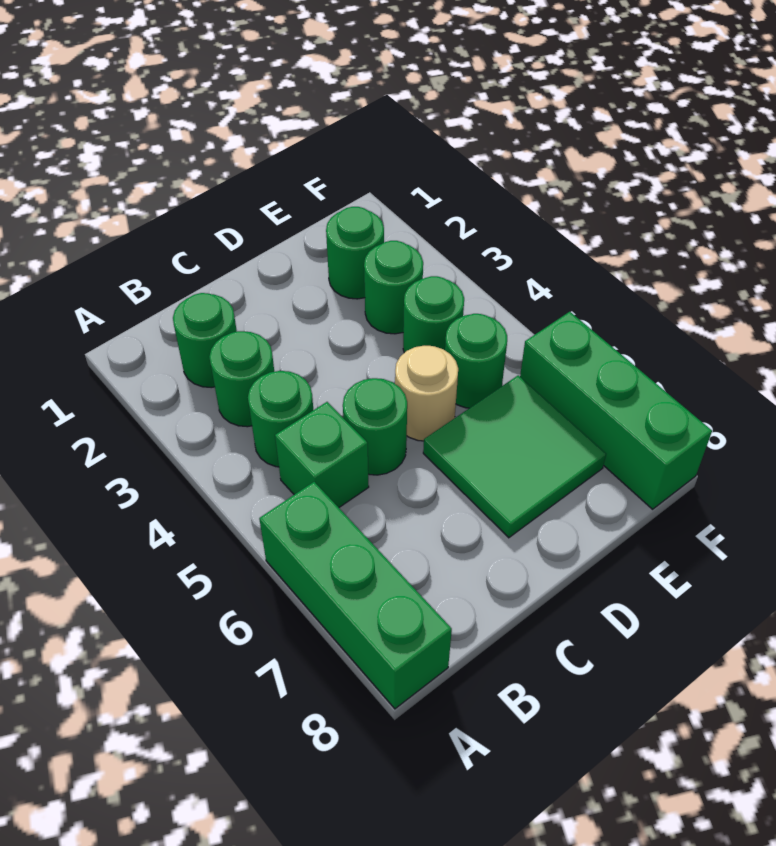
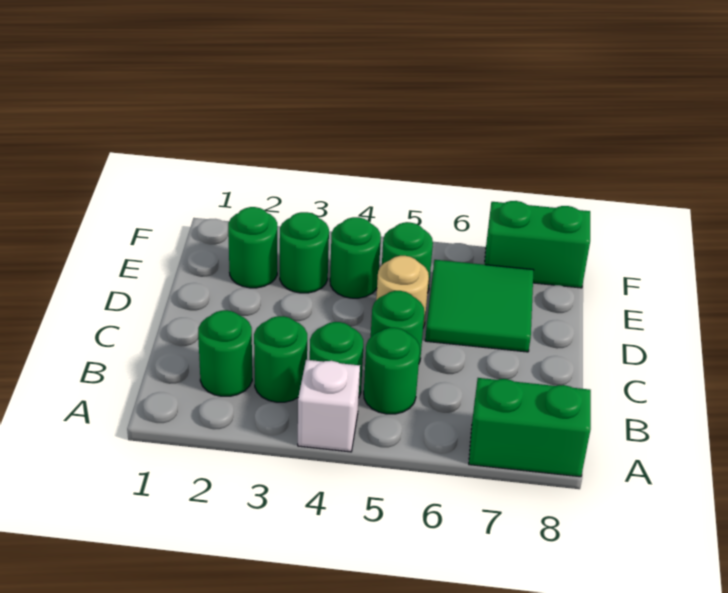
none -> white 1x1 brick [298,360,360,452]
green 1x3 brick [259,482,452,709] -> green 1x2 brick [469,378,591,477]
green 1x1 brick [275,402,369,507] -> green 1x1 round brick [364,328,420,414]
green 1x3 brick [520,312,712,509] -> green 1x2 brick [485,201,590,288]

